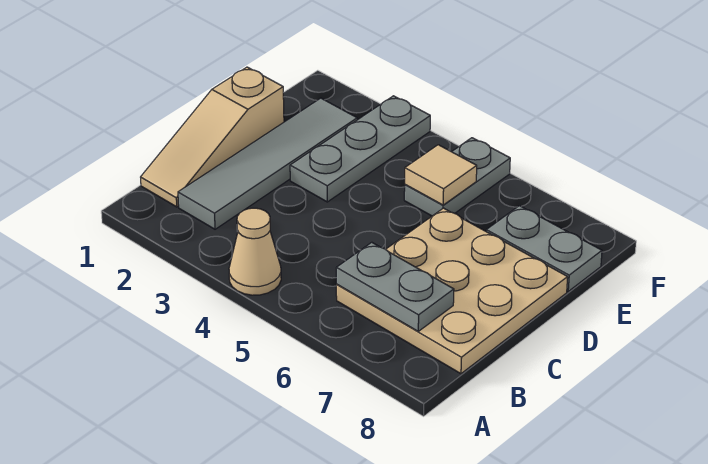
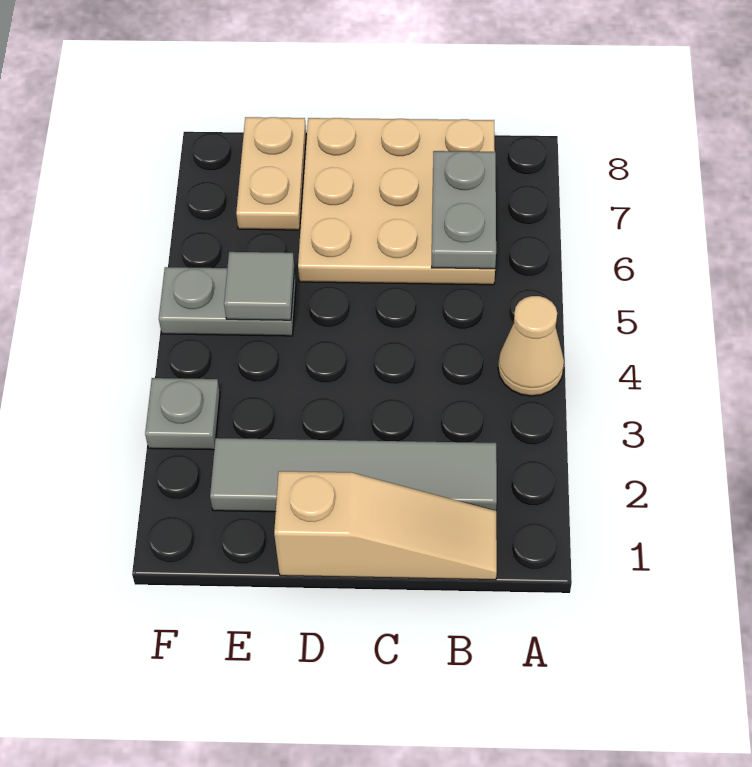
grey 1x3 plate [290,96,430,202] -> grey 1x1 plate [145,378,220,450]
tan 1x1 tile [405,145,477,205] -> grey 1x1 tile [224,252,295,320]
grey 1x2 plate [486,206,602,291] -> tan 1x2 plate [236,117,306,230]

